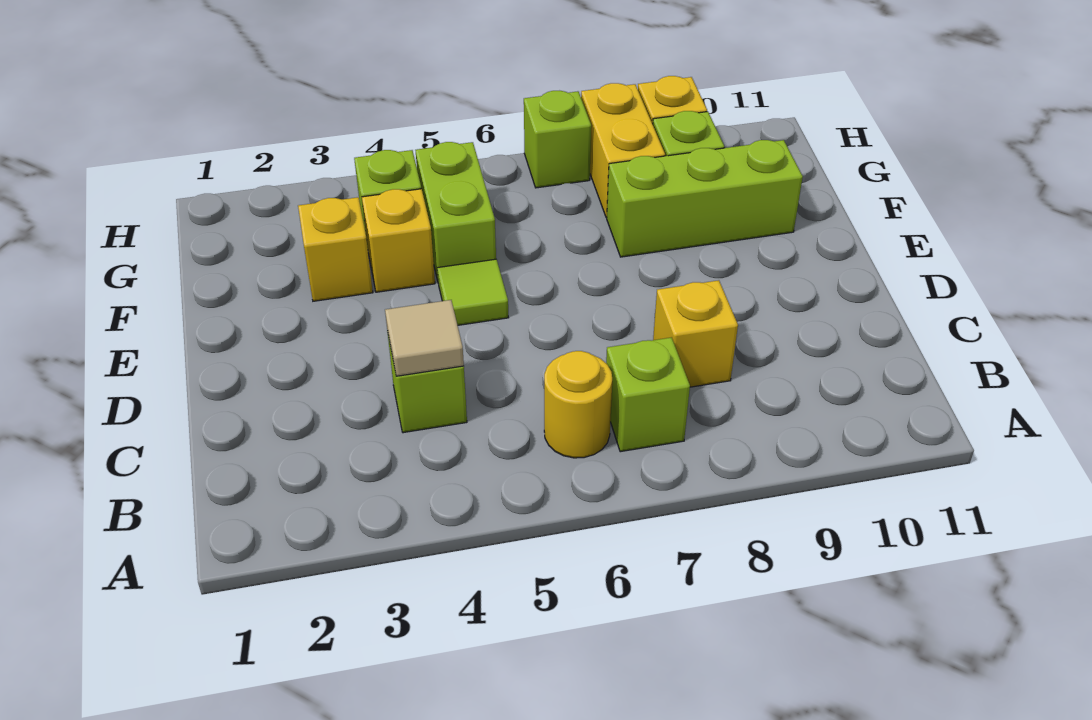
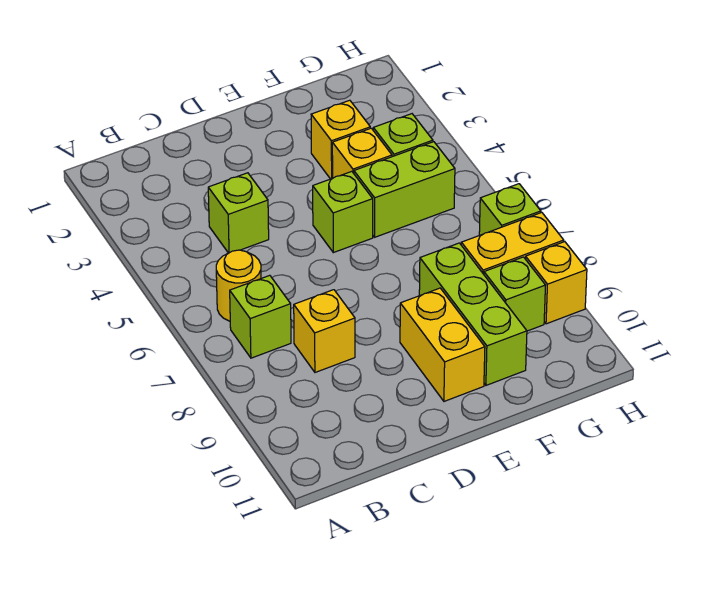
tan 1x1 tile [385,300,464,376] -> none
lime 1x1 tile [437,259,509,325] -> lime 1x1 brick [313,171,373,253]
none -> yellow 1x2 brick [400,288,485,401]

